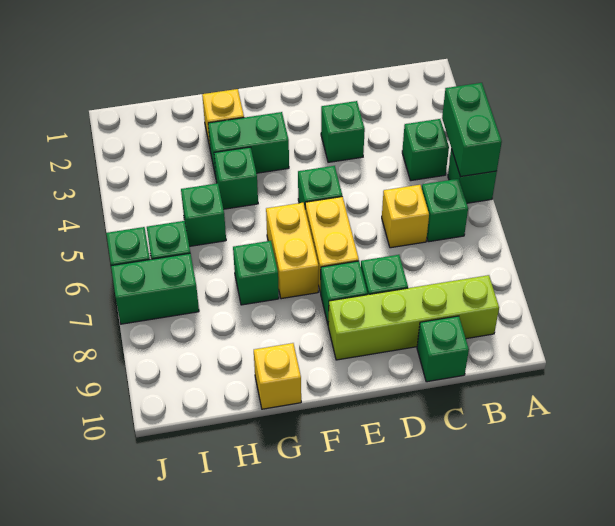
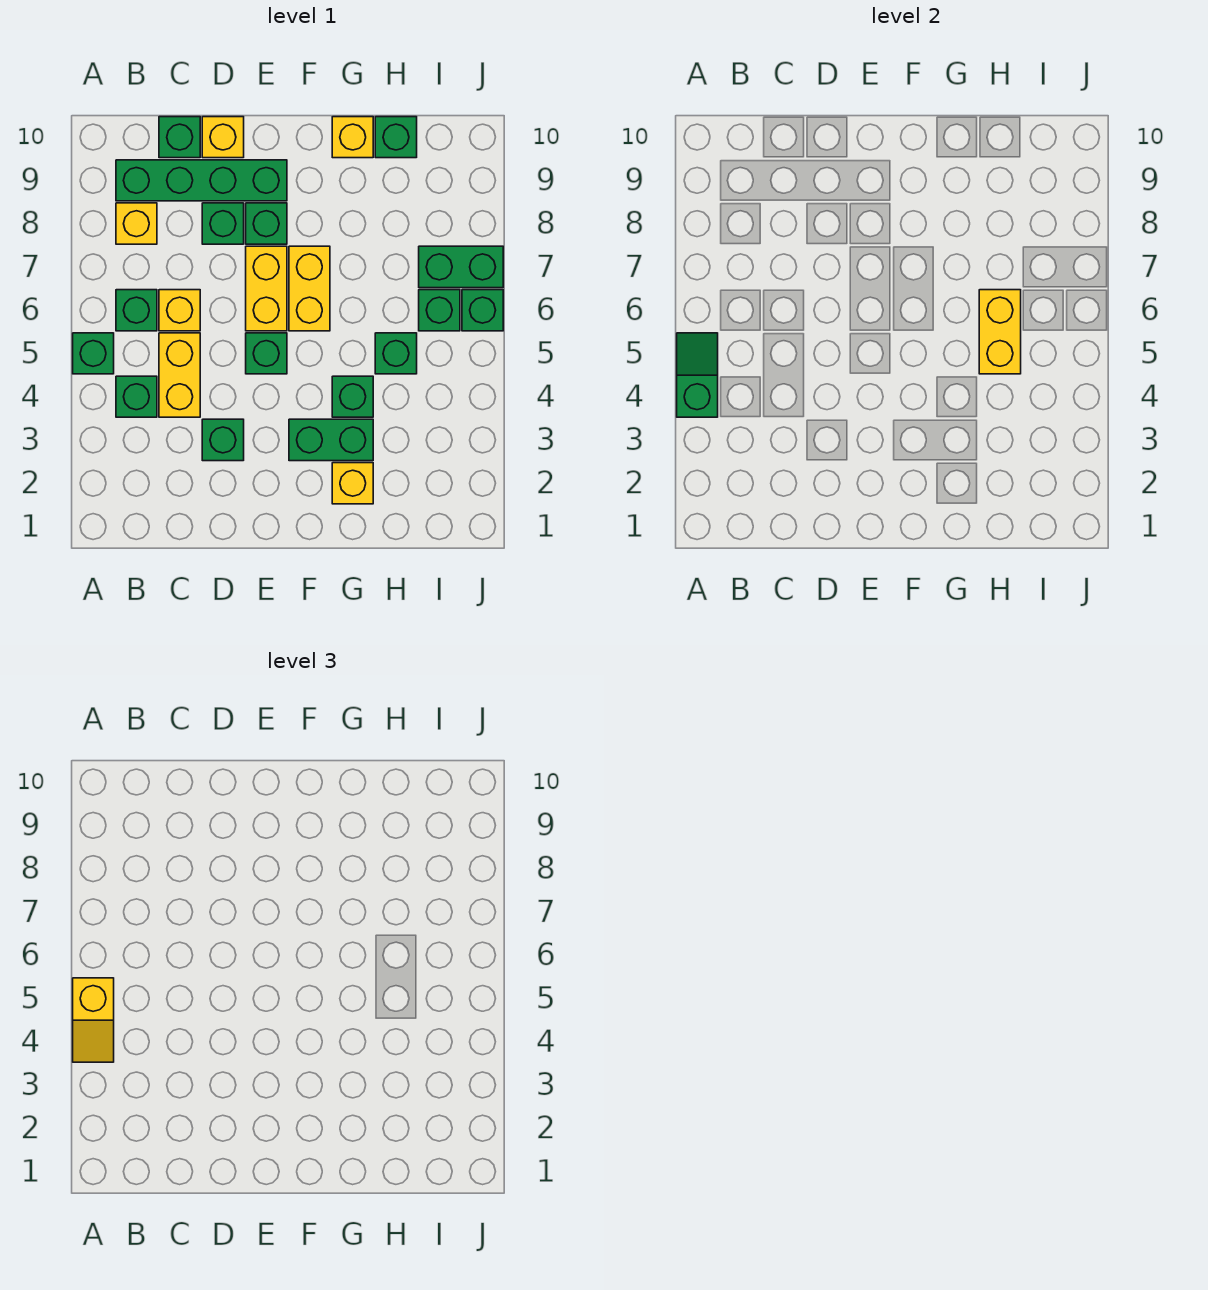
green 1x2 brick [442,83,502,177] -> green 1x2 slope [677,333,718,417]
none -> yellow 1x2 slope [73,978,114,1062]
none -> yellow 1x1 brick [116,203,157,244]
lime 1x4 brick [328,275,499,360] -> green 1x4 brick [116,160,287,201]
none -> yellow 1x2 brick [159,333,200,417]
none -> yellow 1x1 brick [202,117,244,158]
green 1x1 brick [233,241,279,305] -> green 1x1 brick moved to [375,117,417,158]
none -> yellow 1x2 brick [979,290,1021,374]

